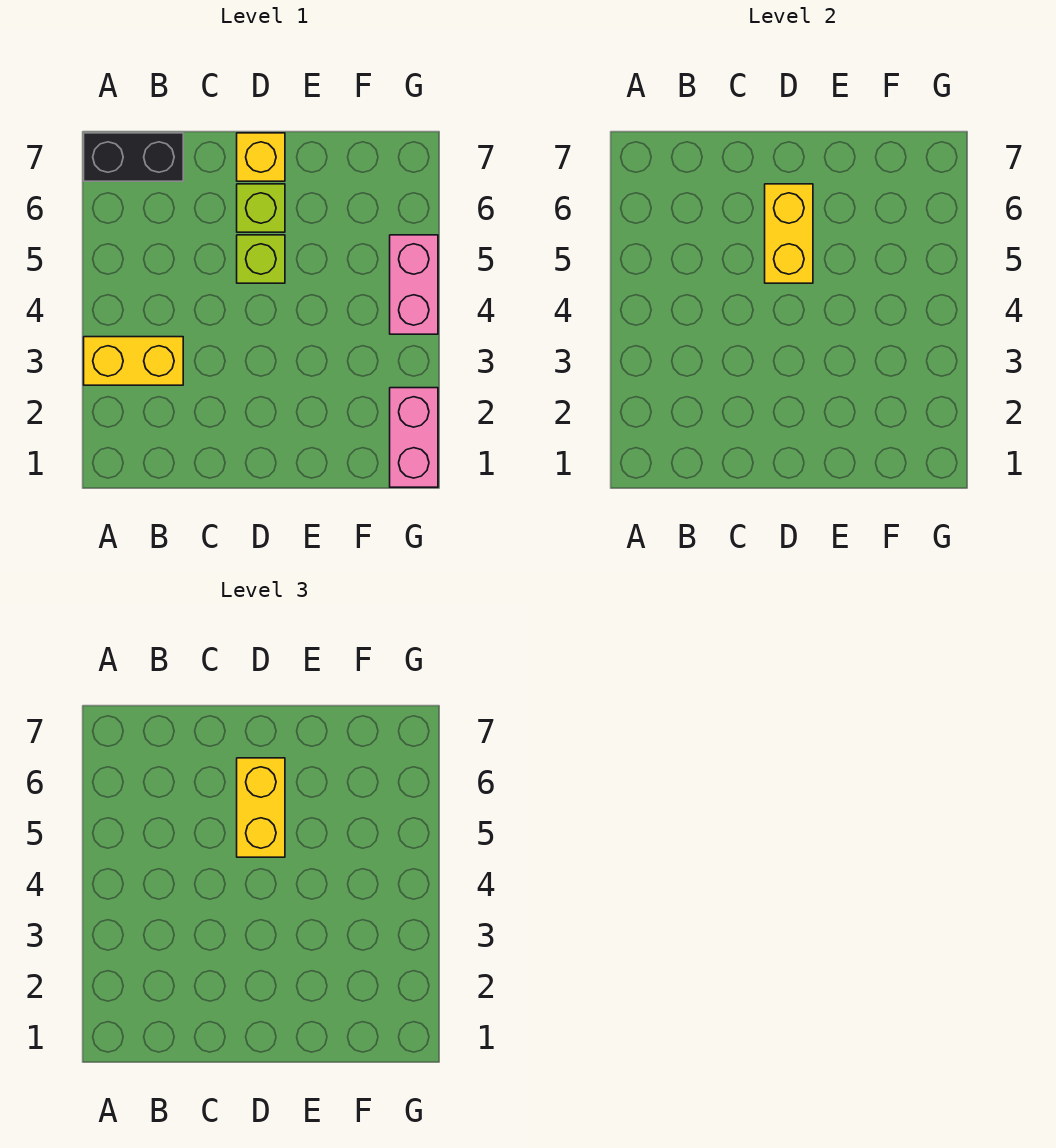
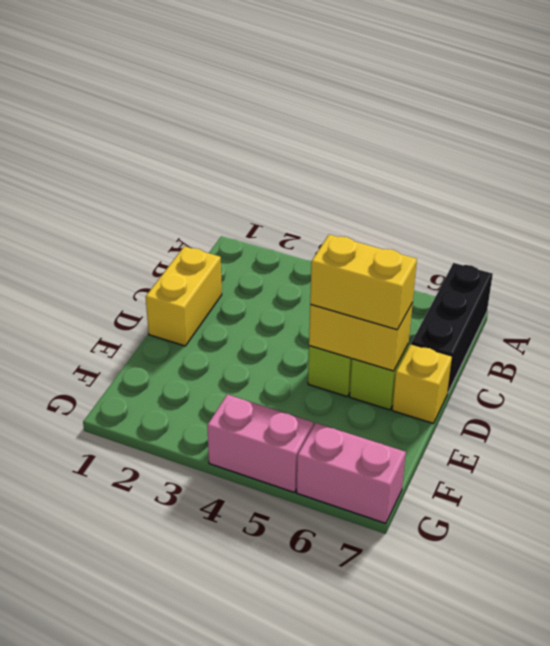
yellow 1x2 brick [84,337,183,385] -> yellow 1x2 brick moved to [146,246,222,346]
black 1x2 brick [84,133,183,181] -> black 1x3 brick [411,263,493,392]
pink 1x2 brick [390,388,438,487] -> pink 1x2 brick moved to [297,423,406,523]

